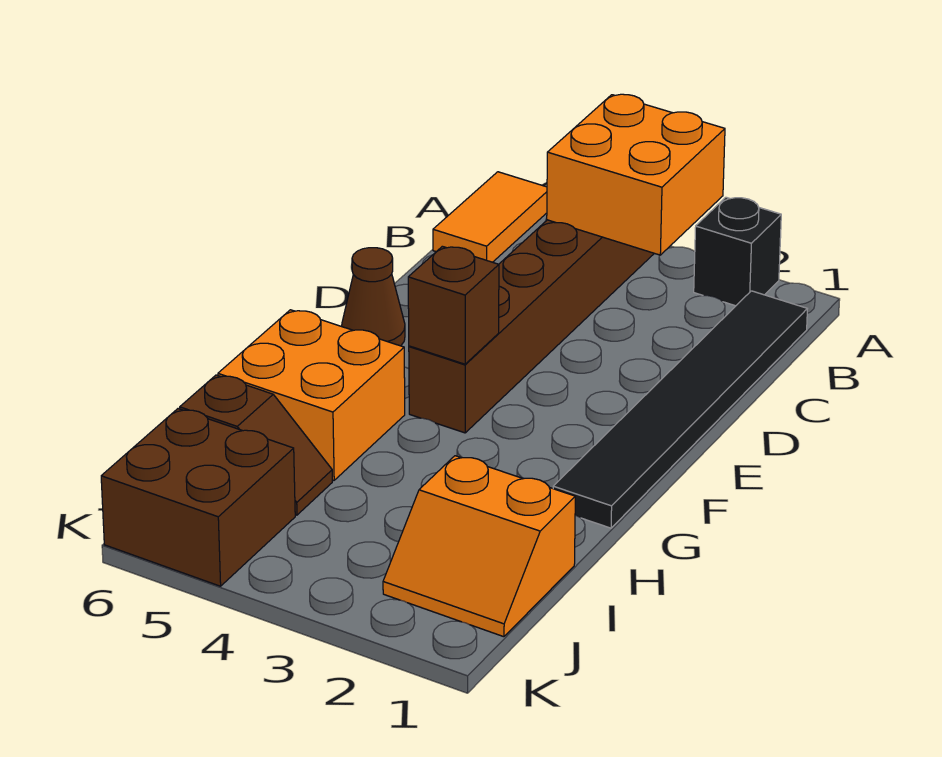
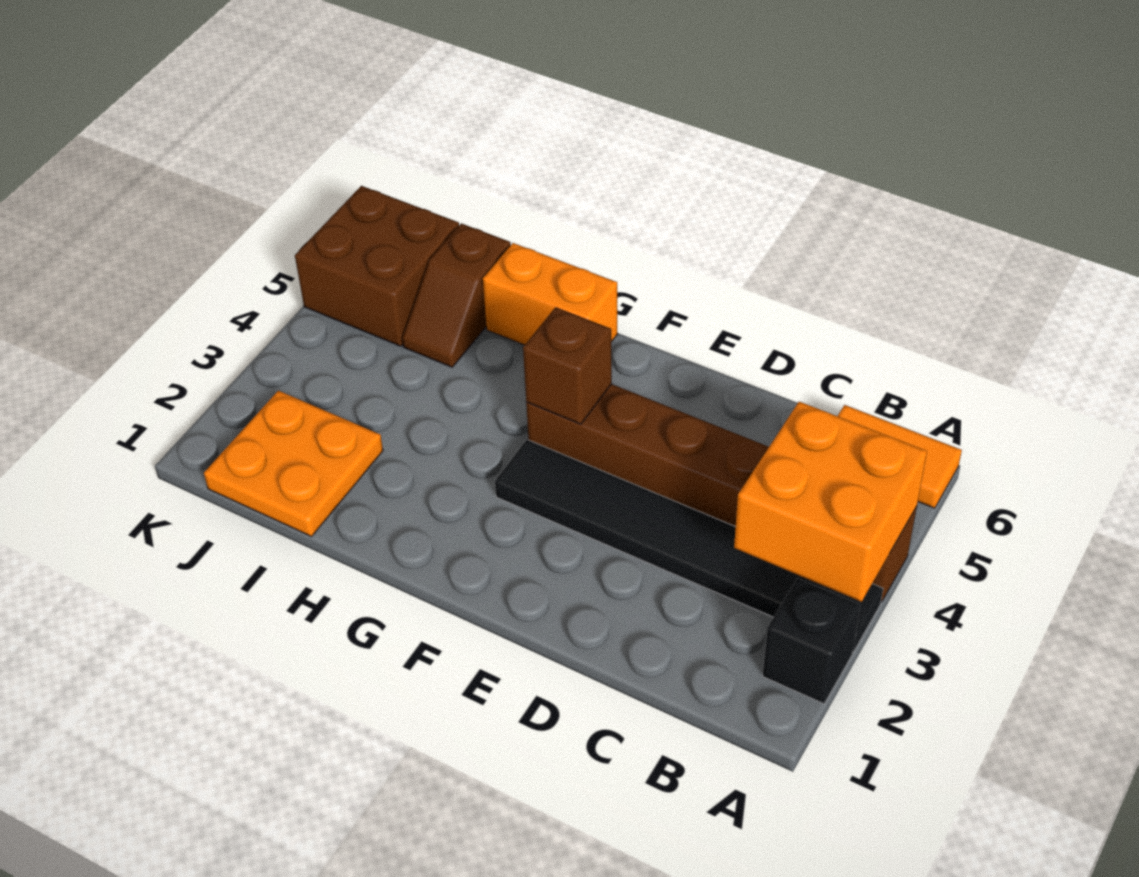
black 1x6 tile [553,291,807,528] -> black 1x6 tile moved to [495,440,883,652]
brown 1x1 cone [342,248,405,346] -> none
orange 2x2 brick [218,310,405,480] -> orange 1x2 brick [483,243,618,345]
orange 2x2 slope [383,456,575,637] -> orange 2x2 plate [204,391,383,536]

